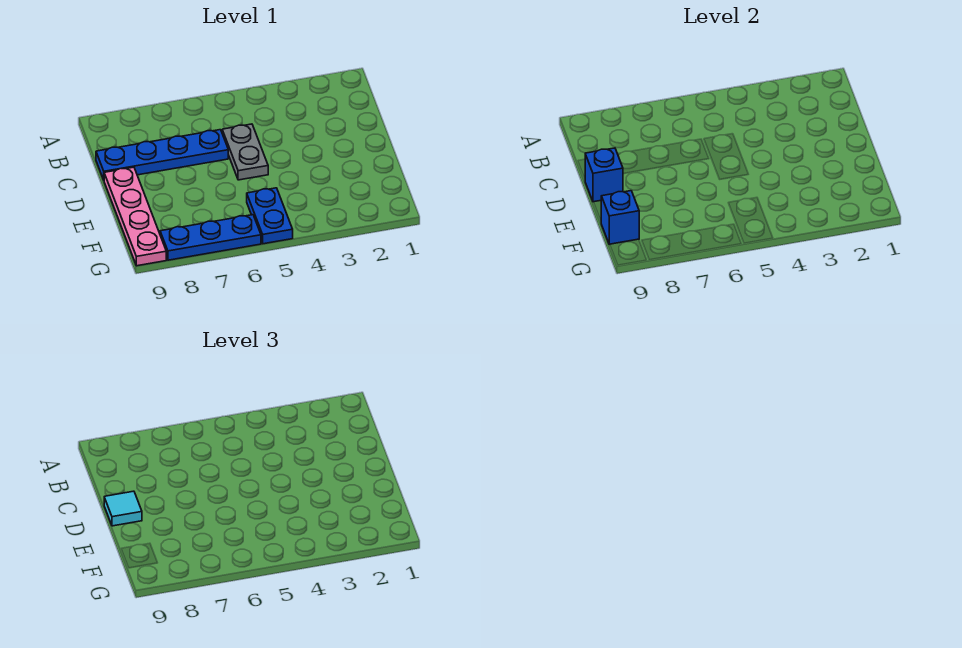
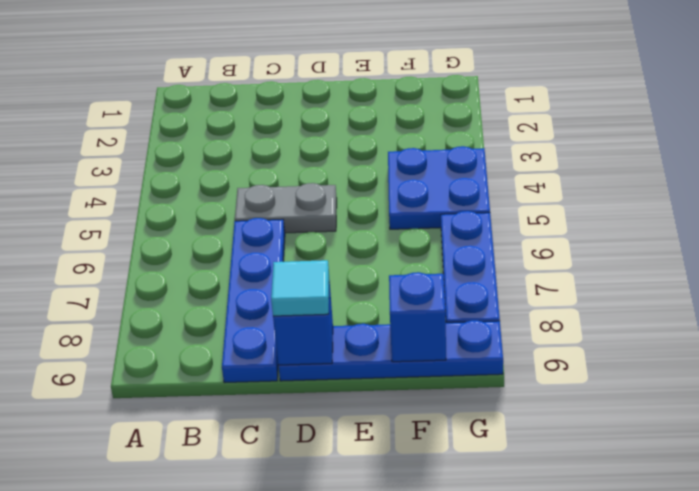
pink 1x4 plate [104,167,166,266] -> blue 1x4 plate [278,320,503,381]
blue 1x2 plate [247,188,293,244] -> blue 2x2 plate [388,146,490,229]

